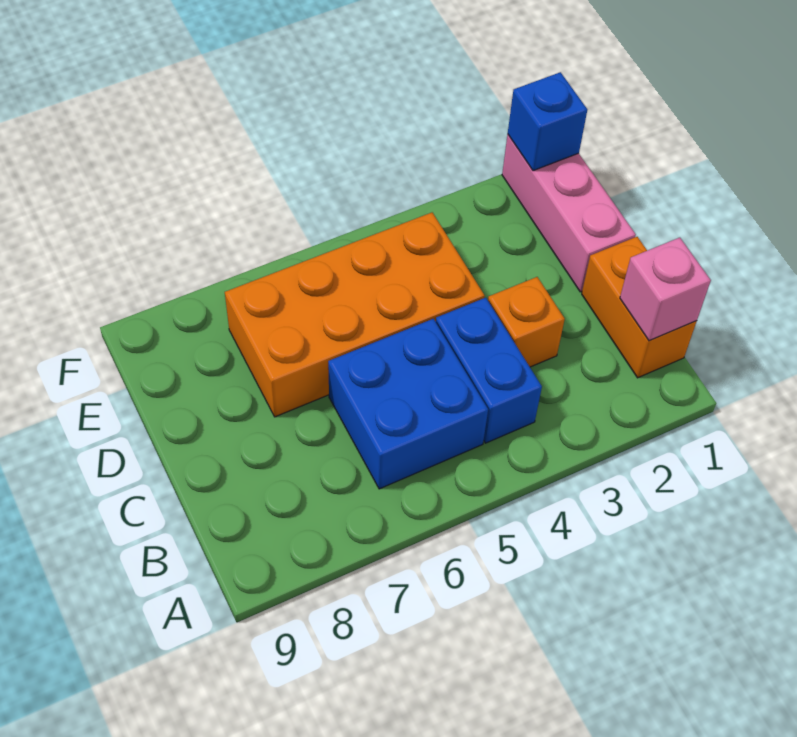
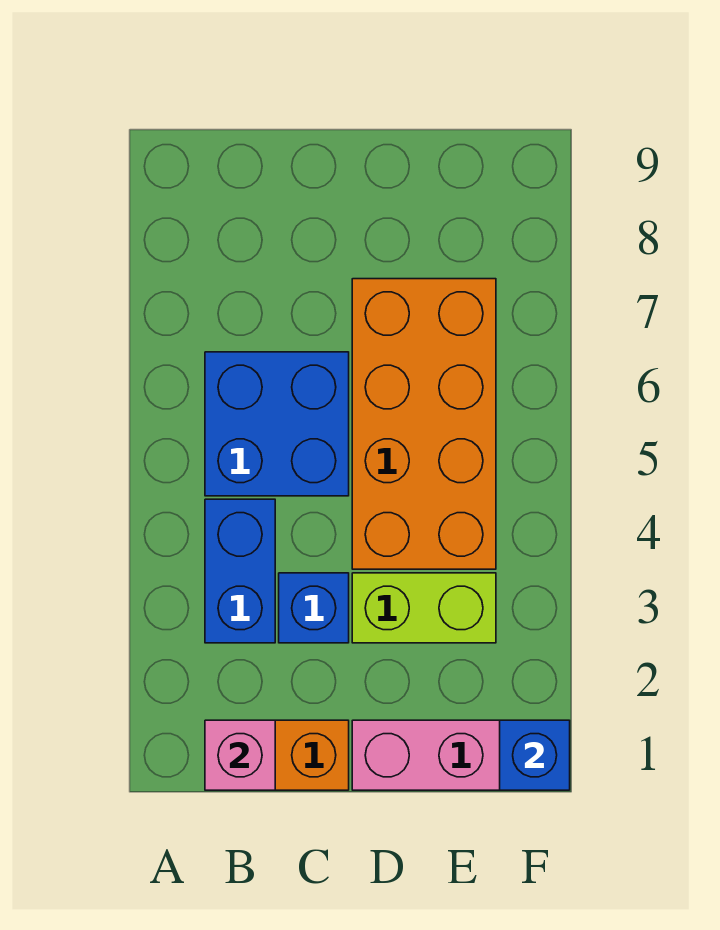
blue 1x2 brick [436,298,542,443] -> blue 1x2 brick turned to [205,499,275,643]
orange 1x1 brick [488,277,565,367] -> blue 1x1 brick [279,573,349,643]
none -> lime 1x2 brick [352,573,496,643]

